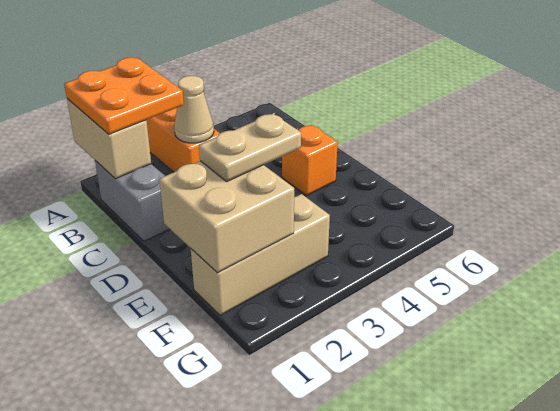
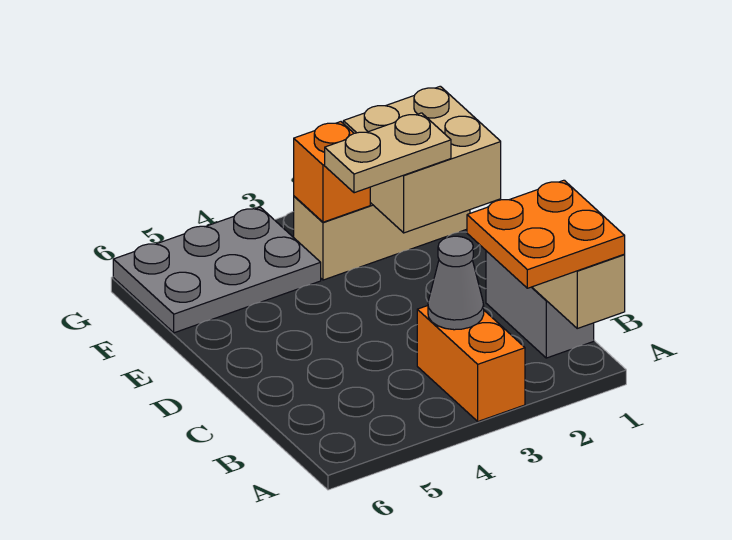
tan 1x1 cone [174,76,214,143] -> grey 1x1 cone [428,236,484,330]
orange 1x1 brick [282,125,338,196] -> orange 1x1 brick moved to [294,122,370,222]
none -> grey 2x3 plate [113,207,321,333]

